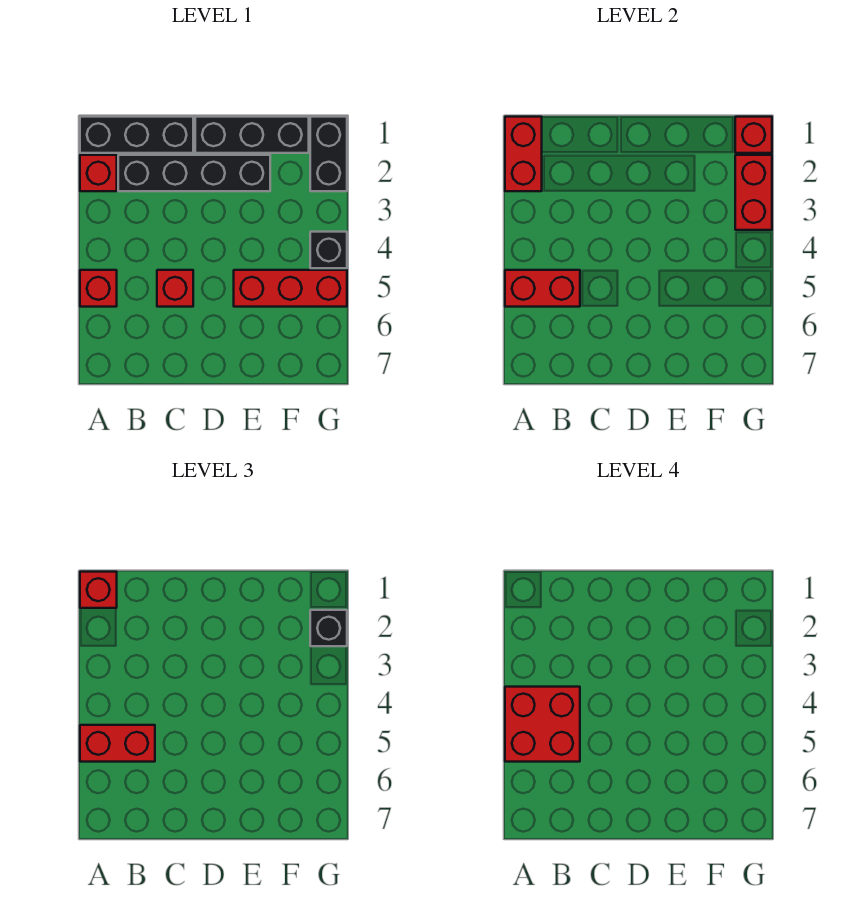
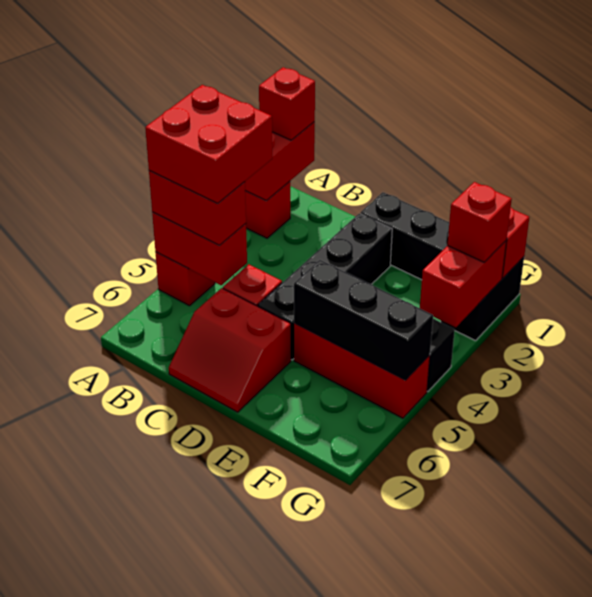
black 1x3 brick [80,117,193,153] -> black 1x3 brick moved to [294,260,433,380]
black 1x4 brick [118,155,270,191] -> black 1x4 brick turned to [258,214,392,360]
none -> red 2x2 slope [169,288,291,412]
black 1x1 brick [310,610,347,646] -> red 1x1 brick [447,182,512,262]

